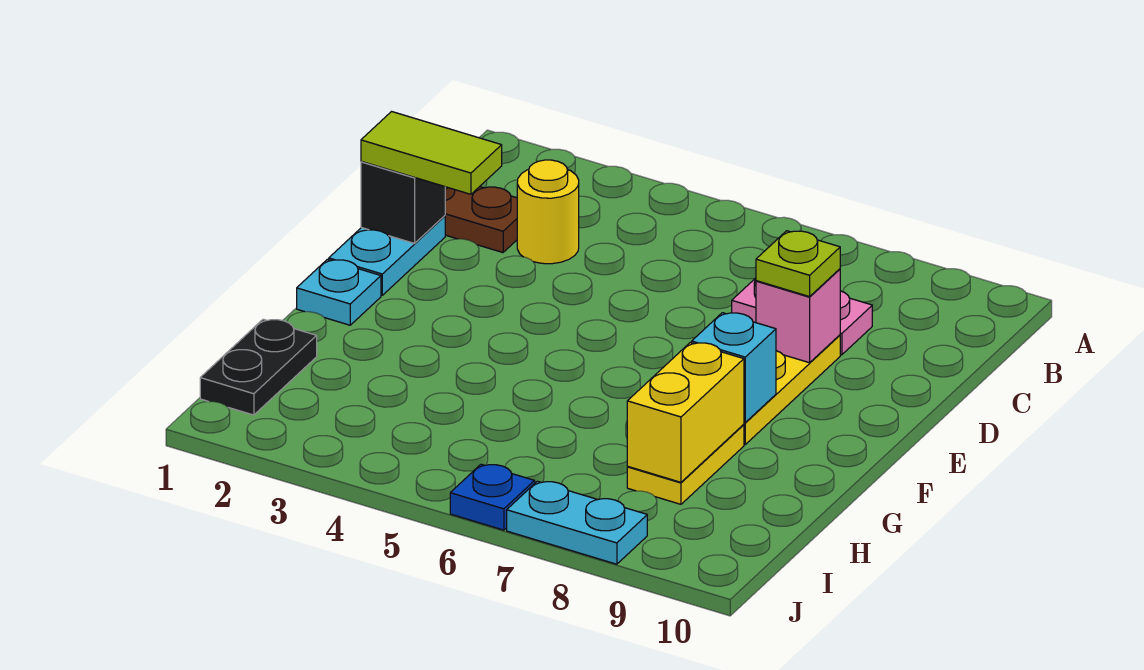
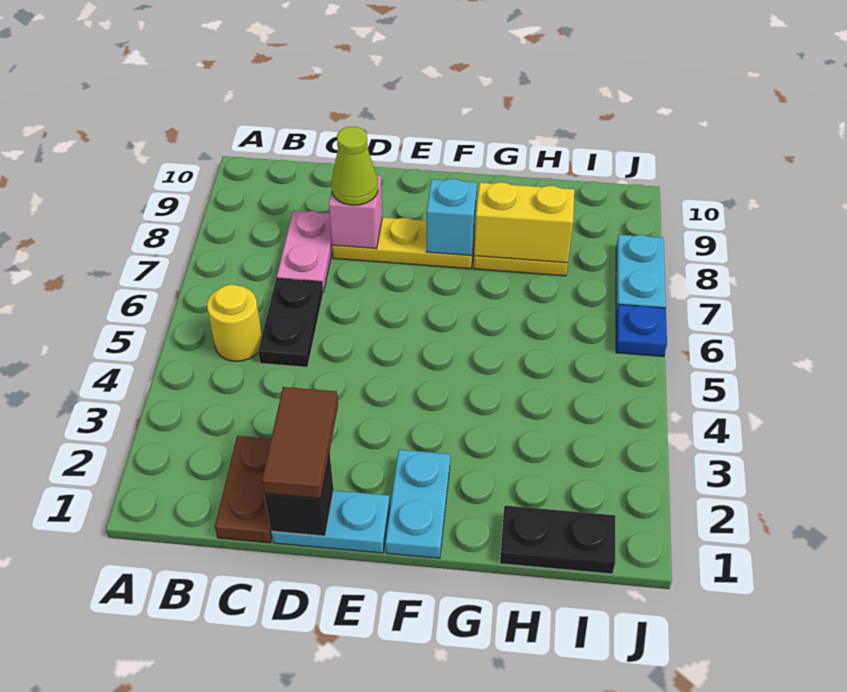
yellow 1x1 round brick [517,160,579,264] -> yellow 1x1 round brick moved to [207,285,262,361]
none -> black 1x2 plate [258,278,323,367]
lime 1x2 tile [361,112,502,194] -> brown 1x2 tile [262,387,338,498]
lime 1x1 plate [756,231,840,297] -> lime 1x1 cone [332,127,378,205]
cyan 1x1 plate [297,259,381,325] -> cyan 1x2 plate [385,450,450,558]

